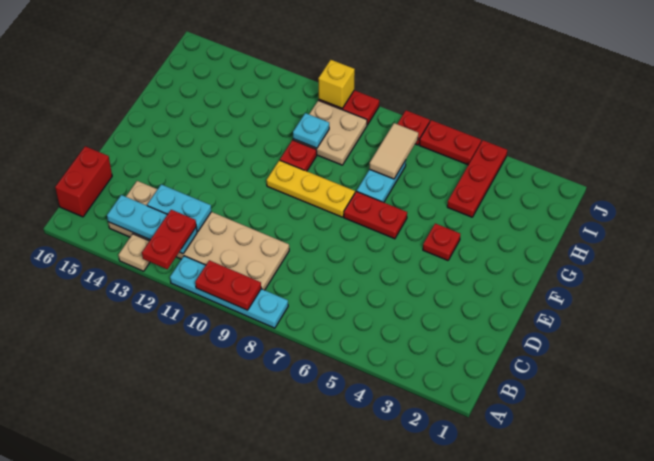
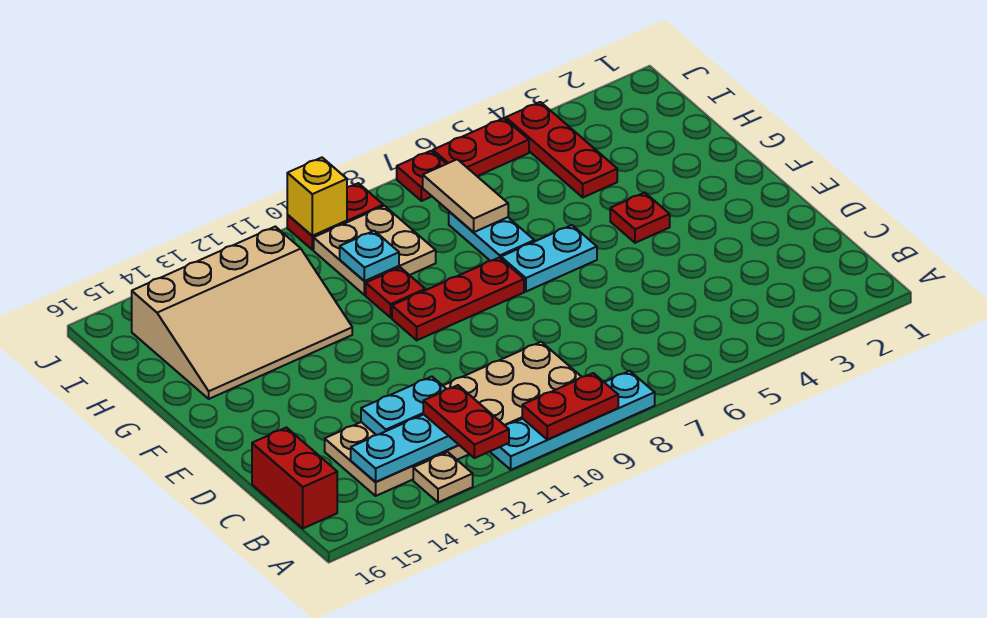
red 1x2 plate [344,191,407,239] -> cyan 1x2 plate [501,225,597,292]
yellow 1x3 plate [267,160,355,217] -> red 1x3 plate [392,258,524,340]
none -> tan 3x4 slope [132,227,352,399]

